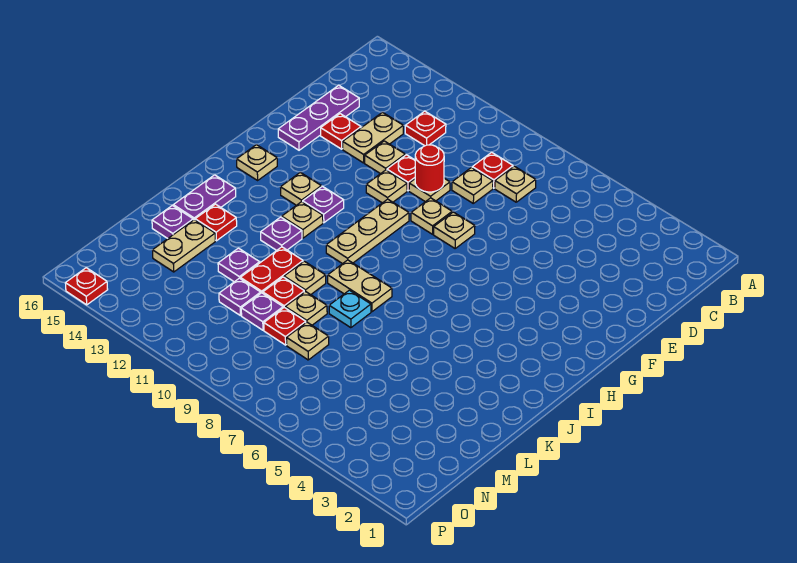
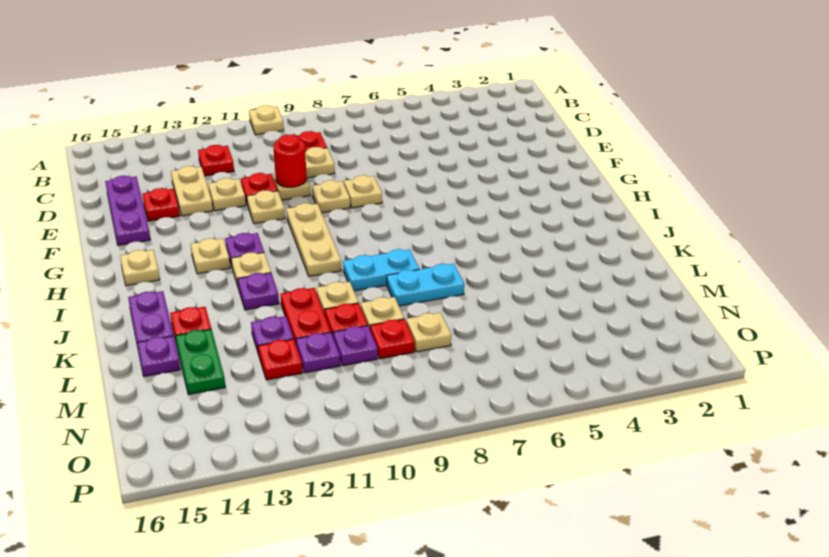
tan 1x1 plate [495,166,536,202] -> tan 1x1 plate moved to [249,105,284,135]
tan 1x2 plate [328,260,392,312] -> cyan 1x2 plate [343,249,419,291]
cyan 1x1 plate [329,290,371,328] -> cyan 1x2 plate [387,264,464,306]
tan 1x2 plate [153,220,215,272] -> green 1x2 plate [176,329,225,395]
red 1x1 plate [65,268,108,305] -> red 1x1 plate moved to [258,339,303,380]

